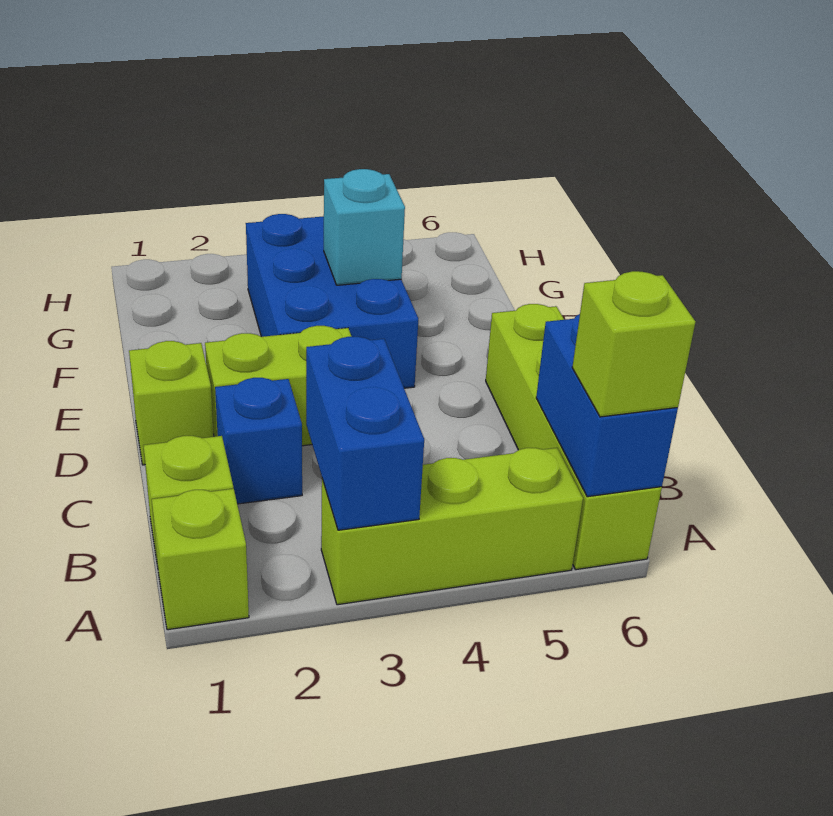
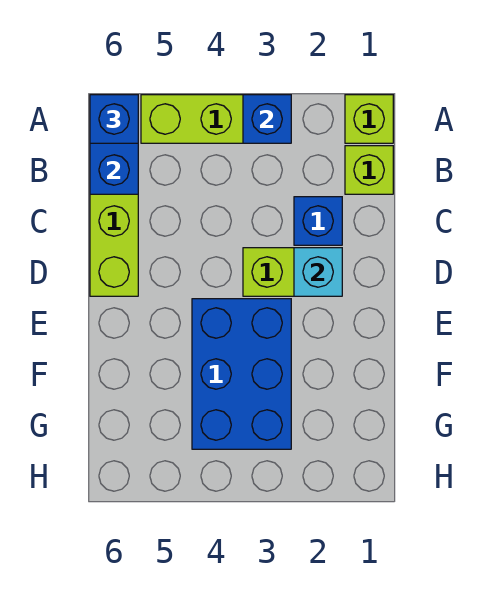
blue 1x2 brick [306,337,424,530] -> blue 1x1 brick [243,95,291,143]
lime 1x1 brick [572,271,695,417] -> blue 1x1 brick [90,95,138,143]
lime 1x1 brick [129,341,214,465] -> none
cyan 1x1 brick [324,169,405,285] -> cyan 1x1 brick moved to [294,248,342,296]

